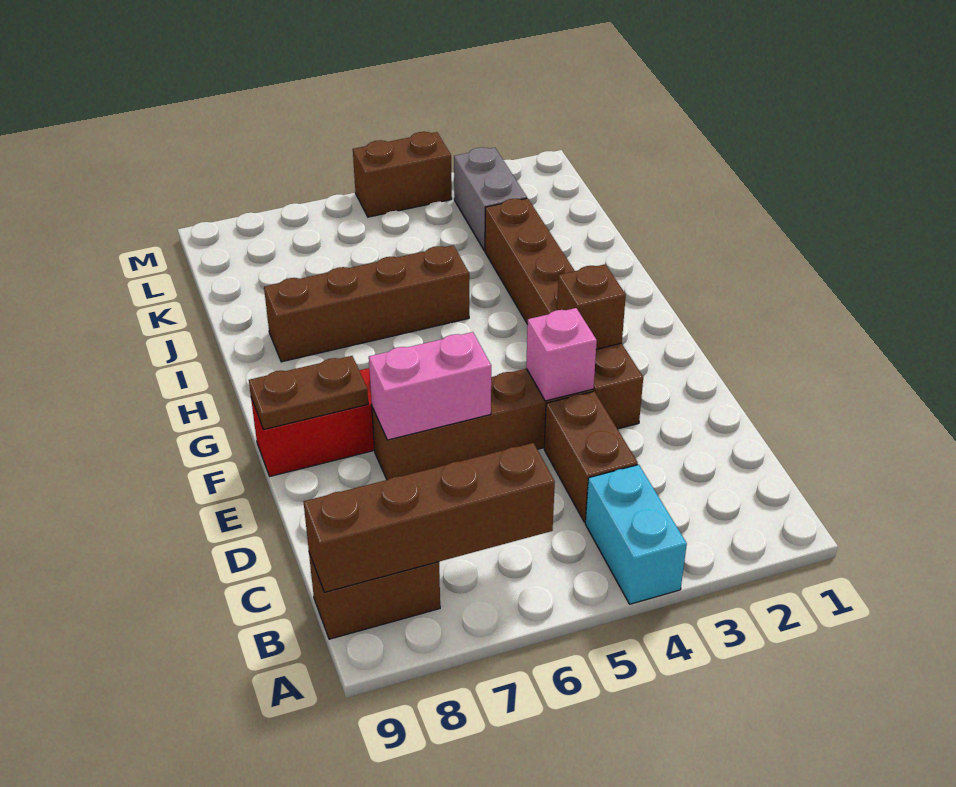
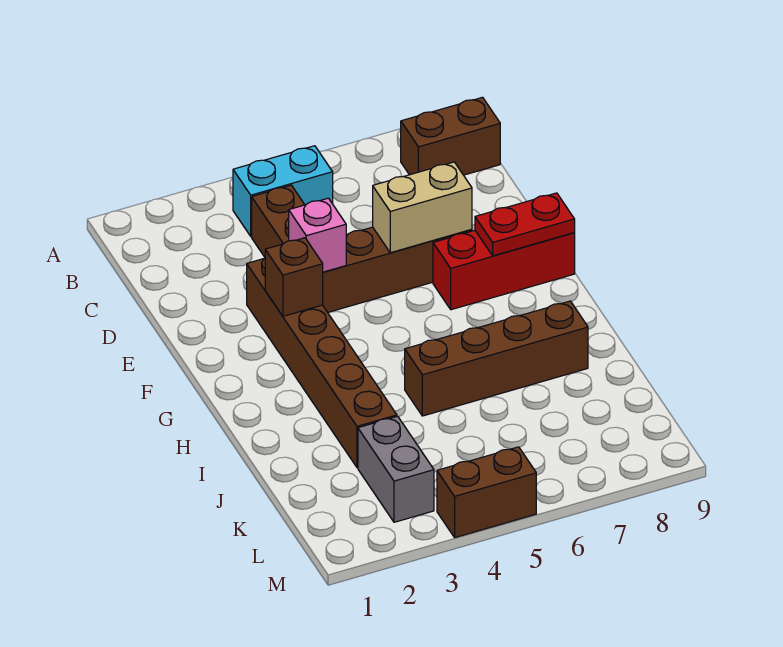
cyan 1x2 brick [585,465,687,604] -> cyan 1x2 brick turned to [233,146,333,236]
brown 1x4 brick [303,443,555,592] -> none
pink 1x2 brick [369,332,491,440] -> tan 1x2 brick [373,162,472,253]
brown 1x2 plate [249,356,368,430] -> red 1x2 plate [475,193,575,256]

